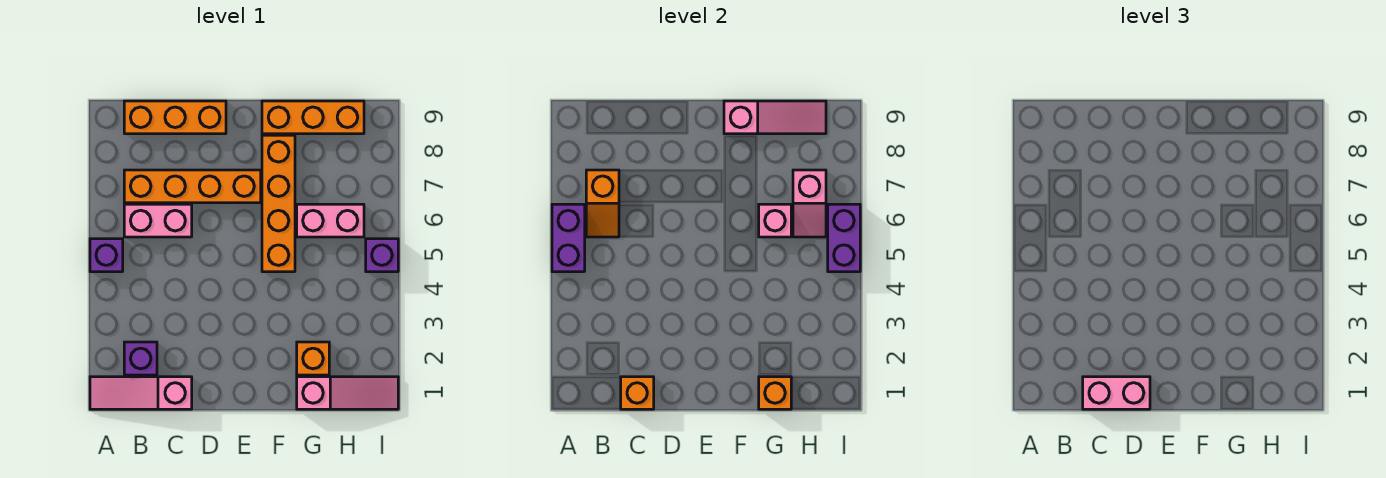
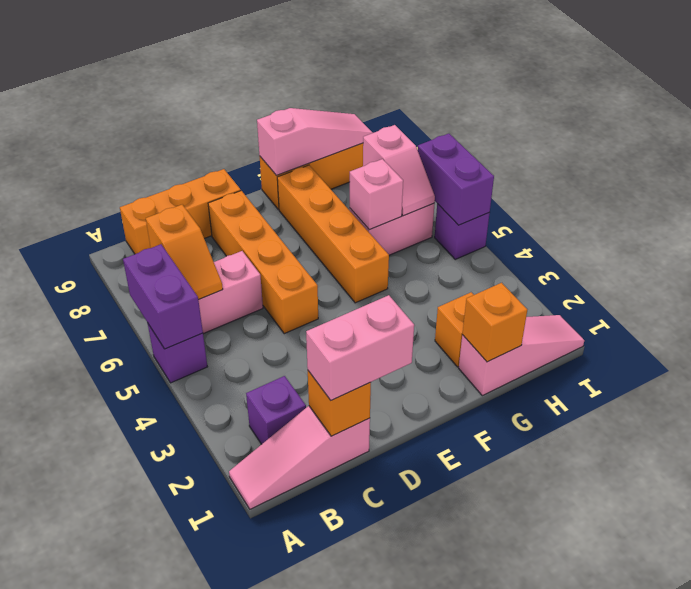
orange 1x4 brick [124,170,261,203] -> orange 1x4 brick turned to [208,191,318,334]

